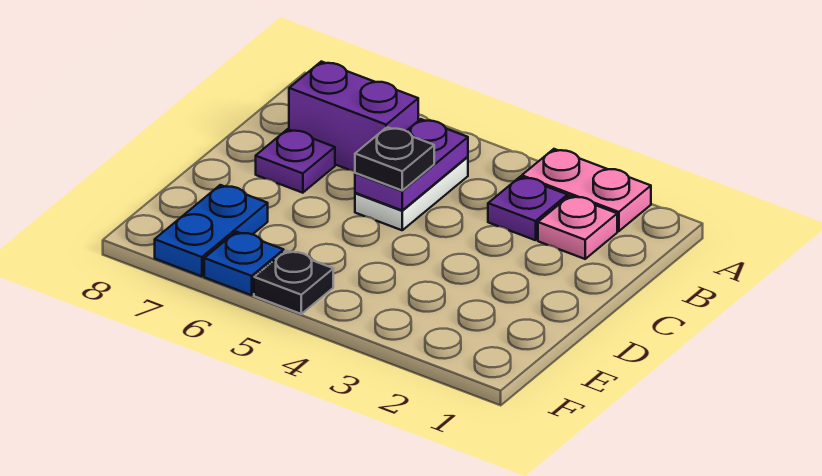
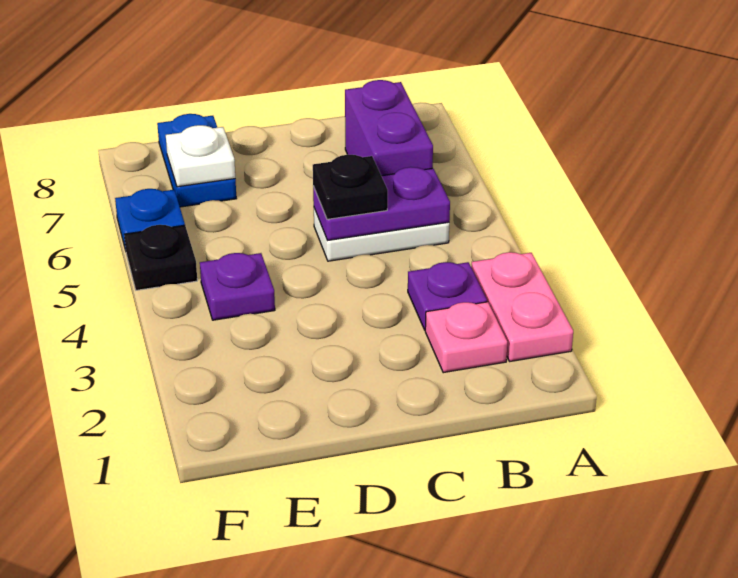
purple 1x1 plate [256,129,335,193] -> purple 1x1 plate moved to [200,253,275,320]
blue 1x2 plate [155,185,268,276] -> blue 1x2 plate turned to [157,114,237,207]
none -> white 1x1 plate [166,125,235,187]

